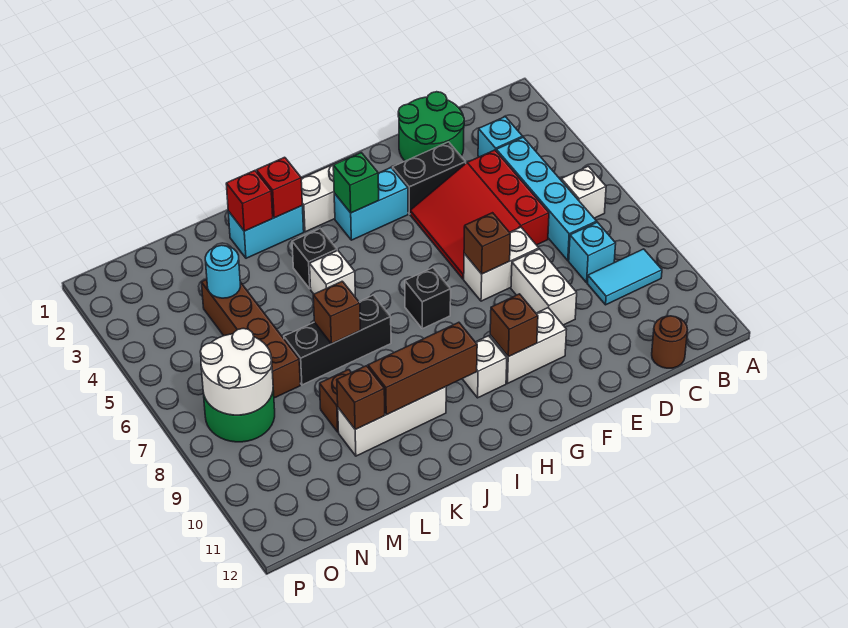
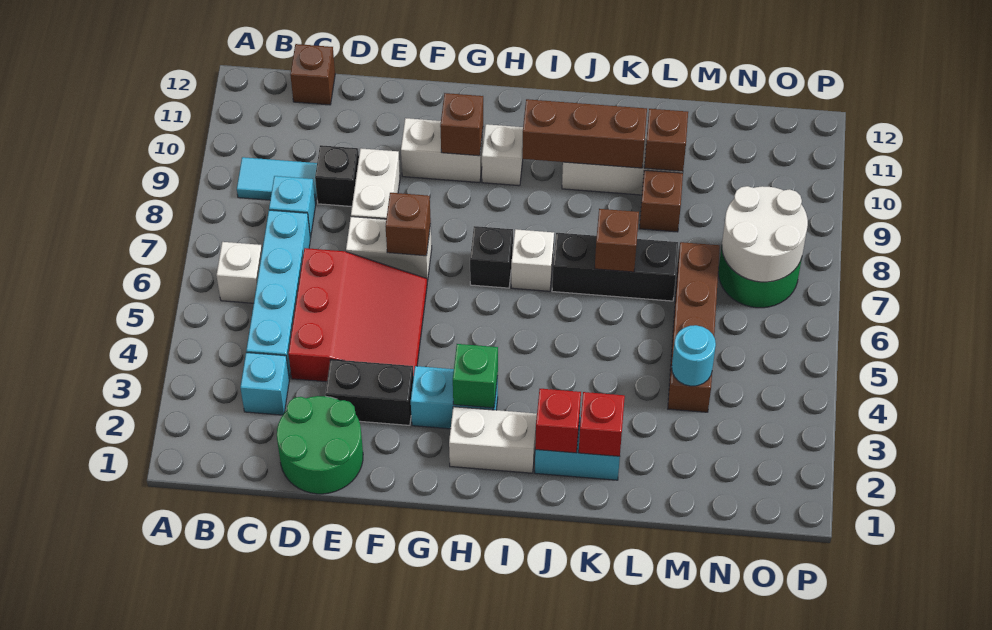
brown 1x1 round brick [652,316,687,368] -> brown 1x1 brick [290,44,335,105]
black 1x1 brick [292,228,337,289] -> black 1x1 brick moved to [315,145,359,207]
white 1x1 brick [310,250,355,296] -> white 1x1 brick moved to [511,229,554,291]

